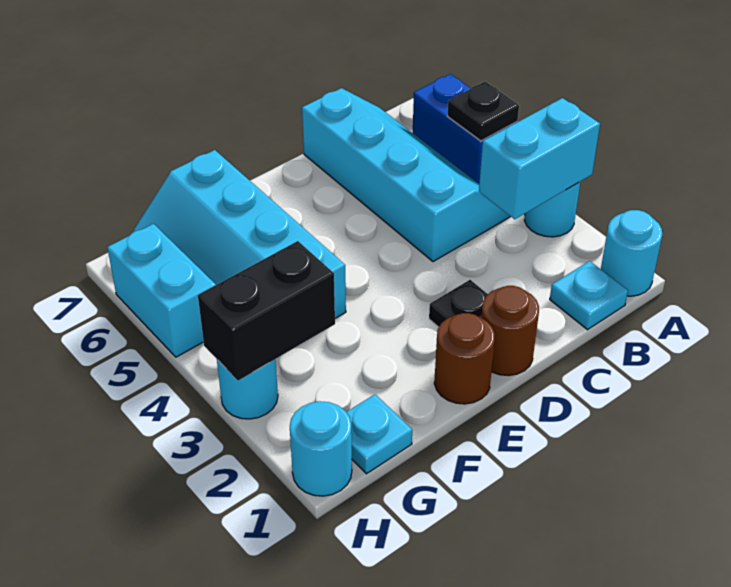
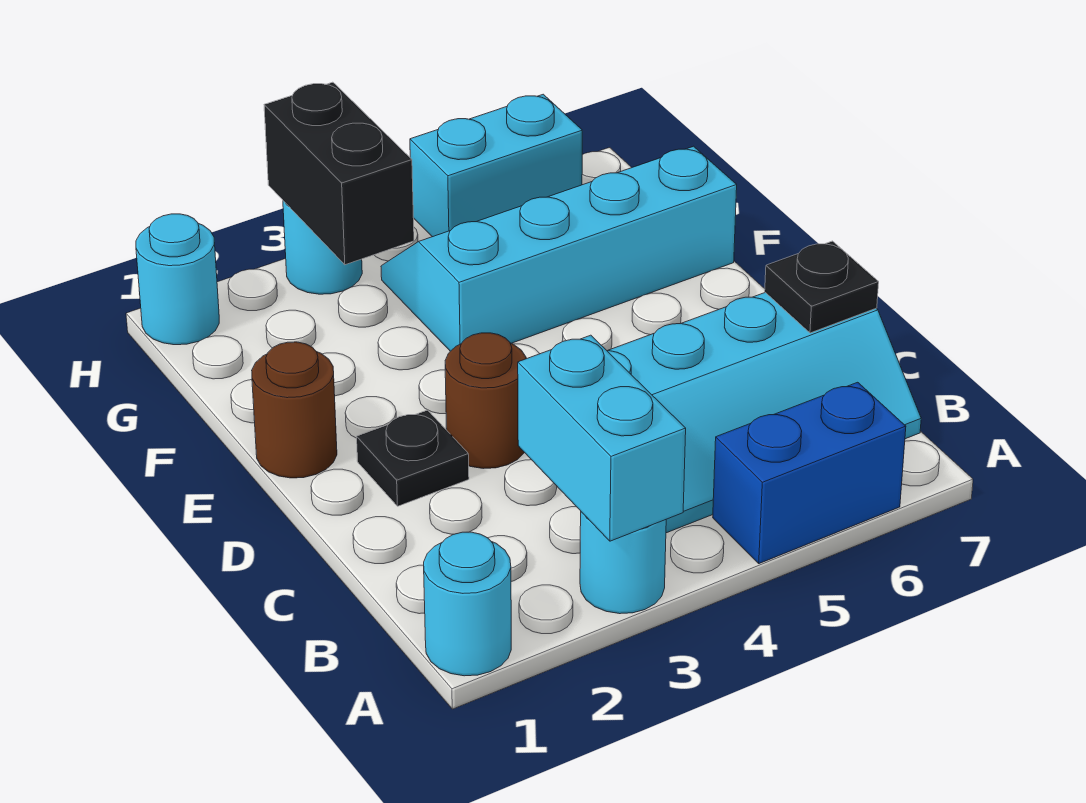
black 1x1 plate [447,81,519,141] -> black 1x1 plate moved to [765,241,879,333]
cyan 1x1 plate [550,261,628,330] -> none
brown 1x1 round brick [481,286,539,376] -> brown 1x1 round brick moved to [445,333,526,469]
cyan 1x1 plate [346,394,412,474] -> none

